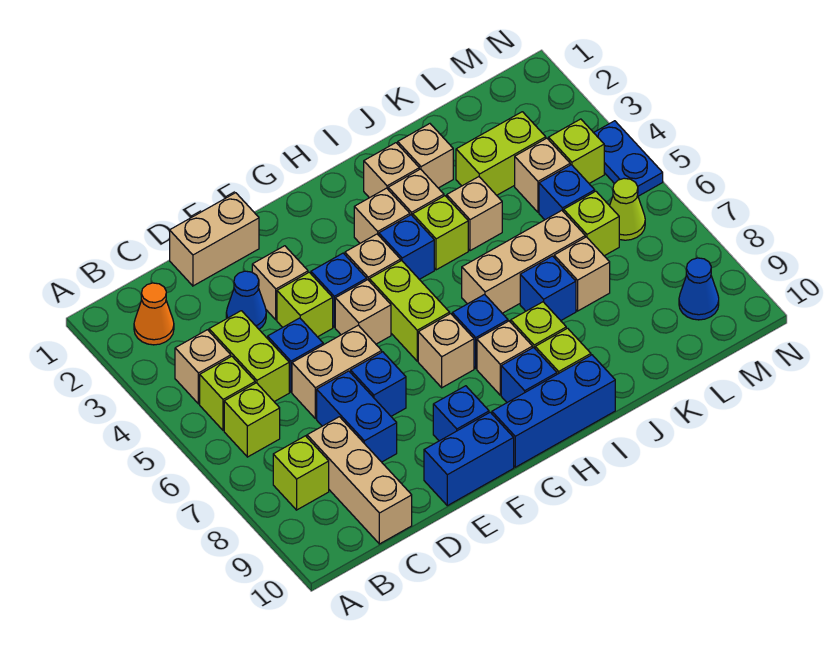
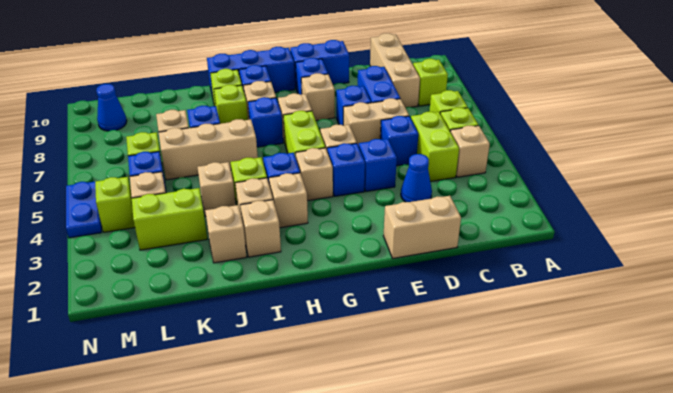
orange 1x1 cone [134,283,174,345] -> none
tan 1x1 brick [252,246,308,320] -> tan 1x1 brick moved to [301,73,335,121]
lime 1x1 brick [277,272,333,337] -> blue 1x1 brick [359,139,397,191]
lime 1x1 cone [609,178,645,240] -> none

